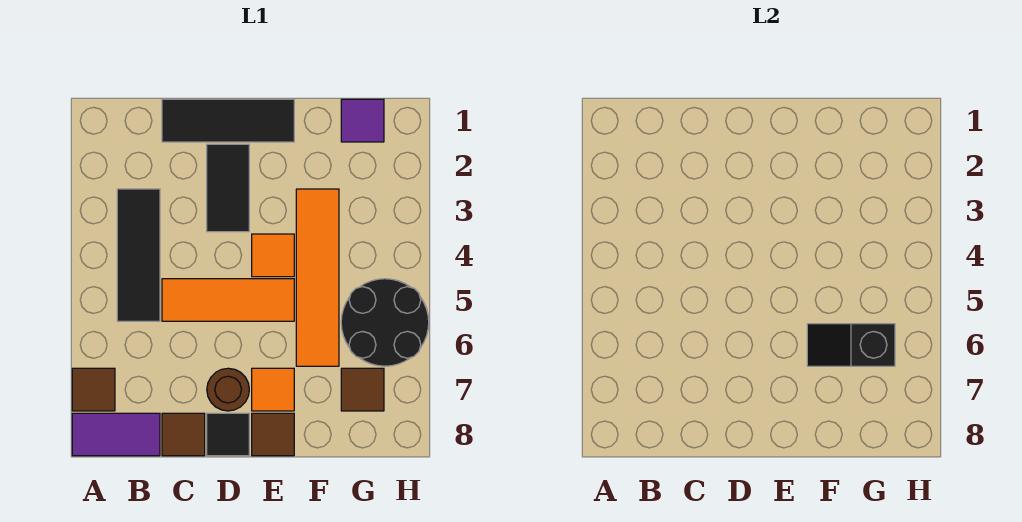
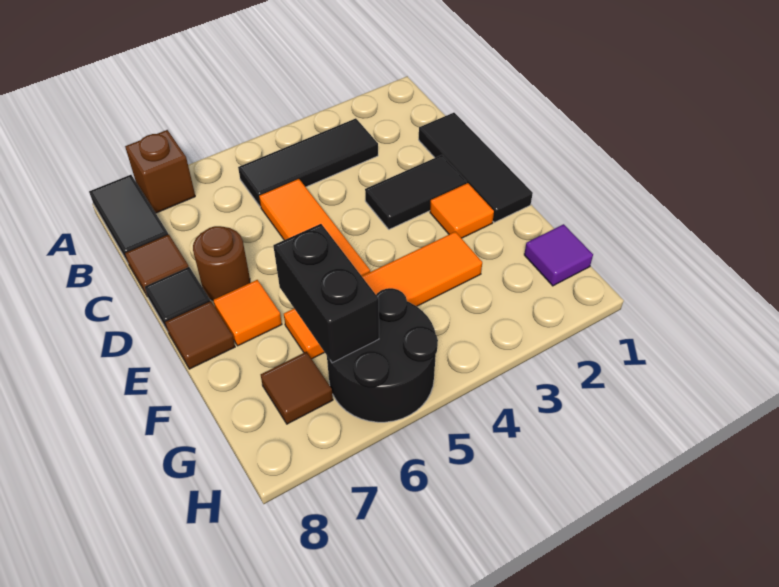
brown 1x1 tile [72,368,115,411] -> brown 1x1 brick [125,130,195,213]
purple 1x2 tile [72,413,160,456] -> black 1x2 tile [89,175,168,262]
orange 1x1 tile [252,234,294,277] -> orange 1x1 tile moved to [430,183,494,238]
black 1x2 slope [807,324,895,366] -> black 1x2 brick [273,224,379,363]

